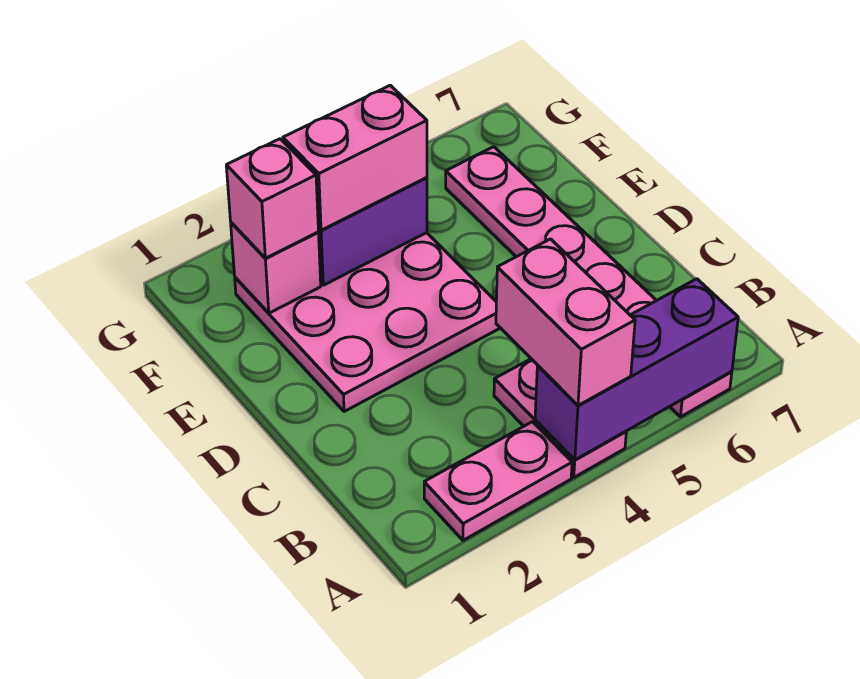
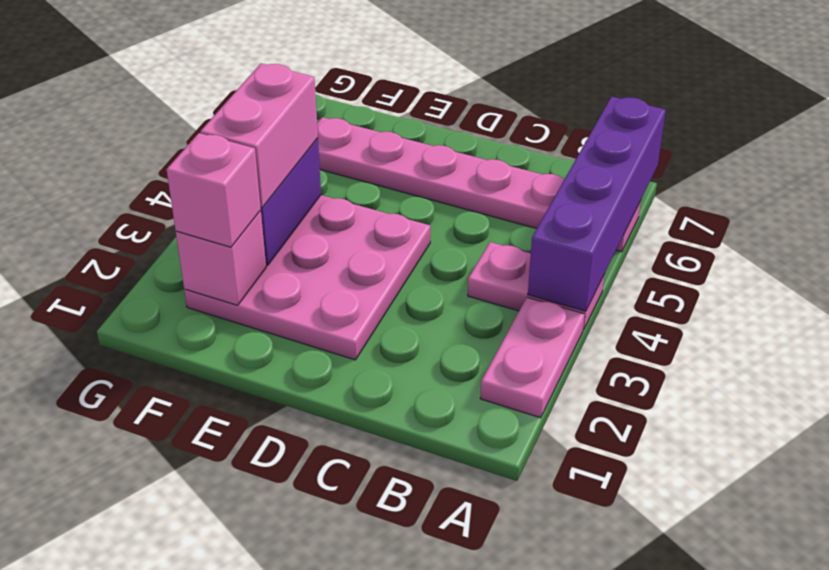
purple 1x3 brick [535,279,738,460] -> purple 1x4 brick [528,97,666,311]
pink 1x2 brick [496,239,635,405] -> none

